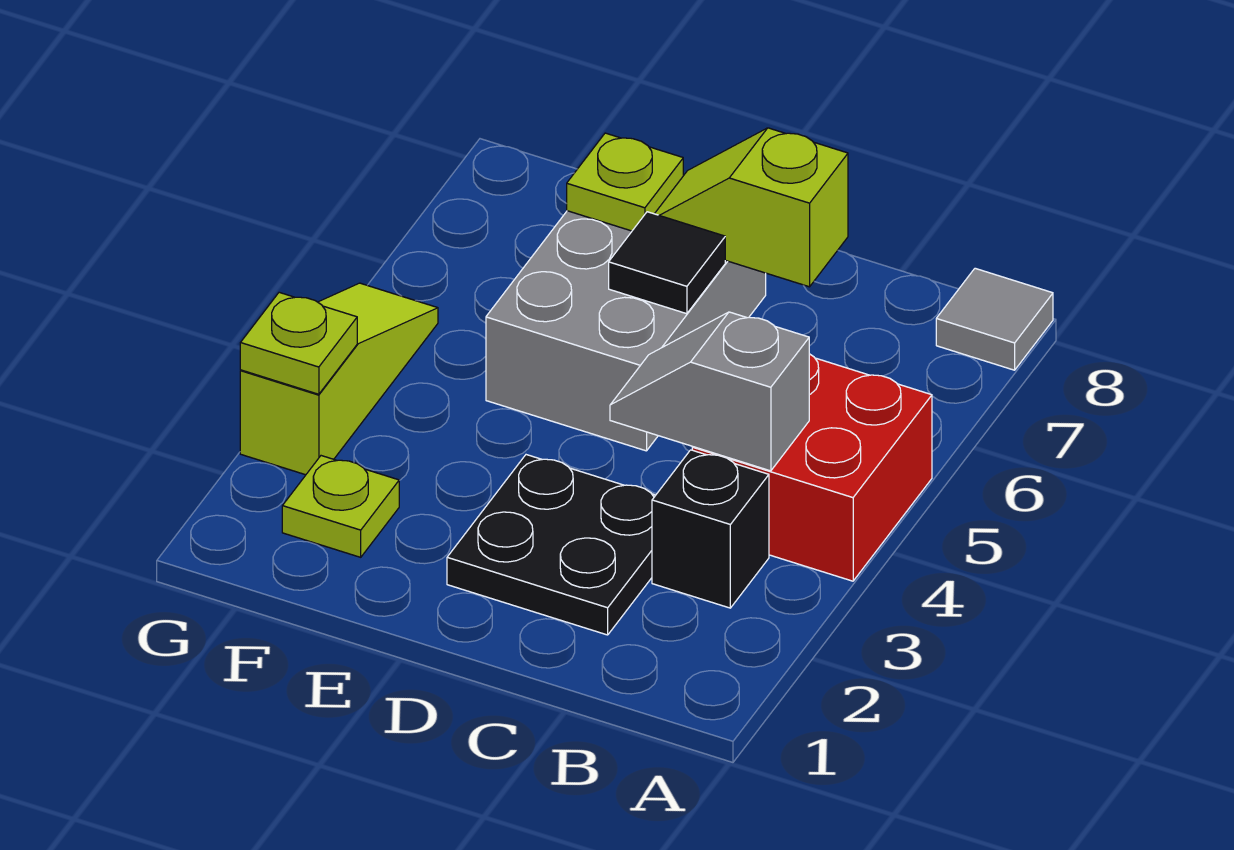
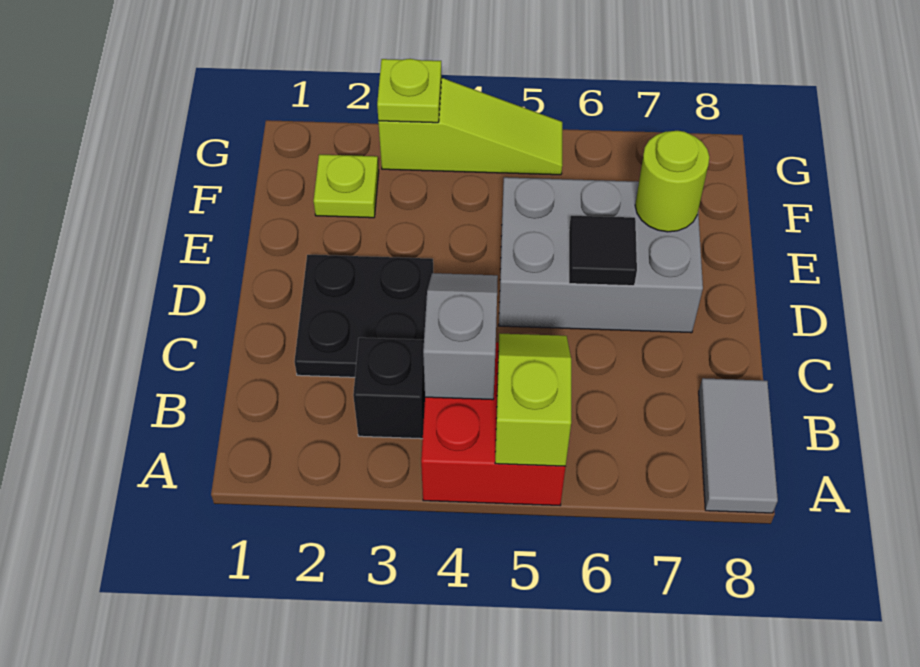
grey 1x1 tile [936,268,1053,370] -> grey 1x2 tile [699,378,778,513]
lime 1x2 slope [655,128,848,287] -> lime 1x2 slope moved to [495,333,571,466]
lime 1x1 plate [567,133,683,231] -> lime 1x1 round brick [635,131,709,232]

